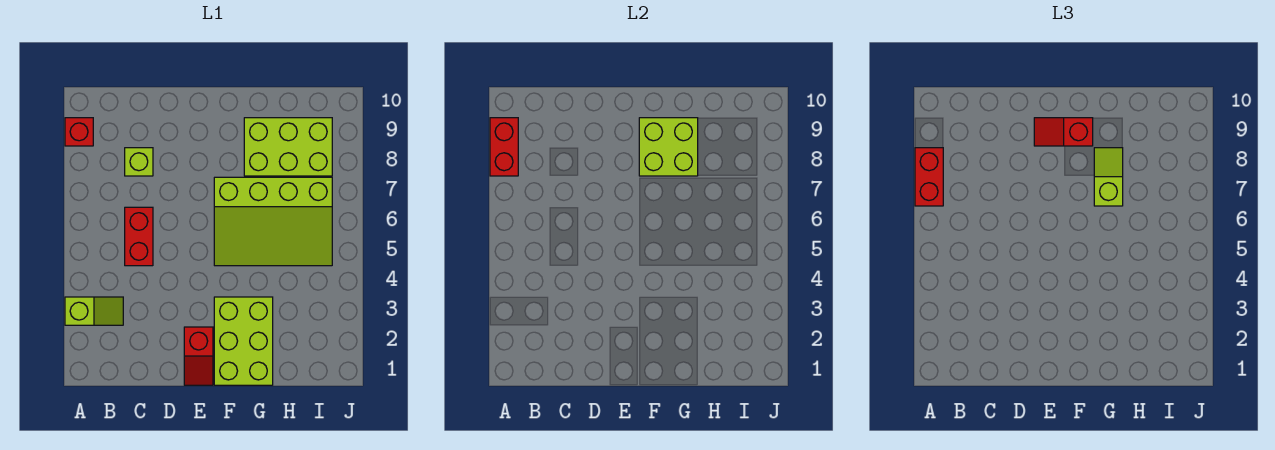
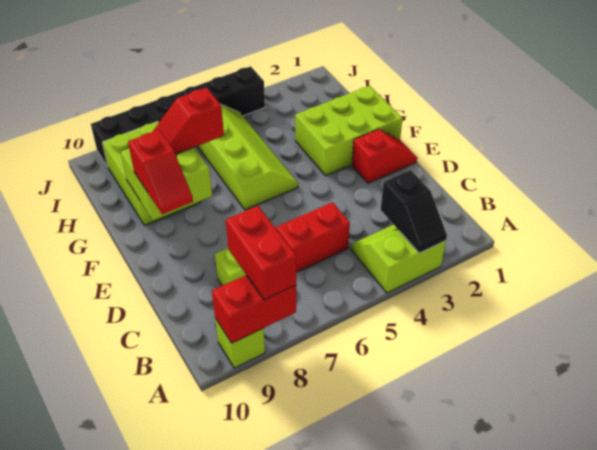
lime 1x2 slope [65,297,123,325] -> lime 2x2 slope [350,225,446,293]
none -> black 1x2 slope [381,170,447,253]
red 1x2 brick [915,148,943,206] -> red 1x2 brick turned to [226,206,296,300]
red 1x1 brick [65,118,93,146] -> lime 1x1 brick [215,319,265,368]
lime 3x4 slope [214,177,332,266] -> lime 2x4 slope [197,105,298,210]
lime 1x2 slope [1094,148,1123,206] -> red 1x2 slope [153,87,224,154]
none -> black 1x6 brick [91,66,265,167]

